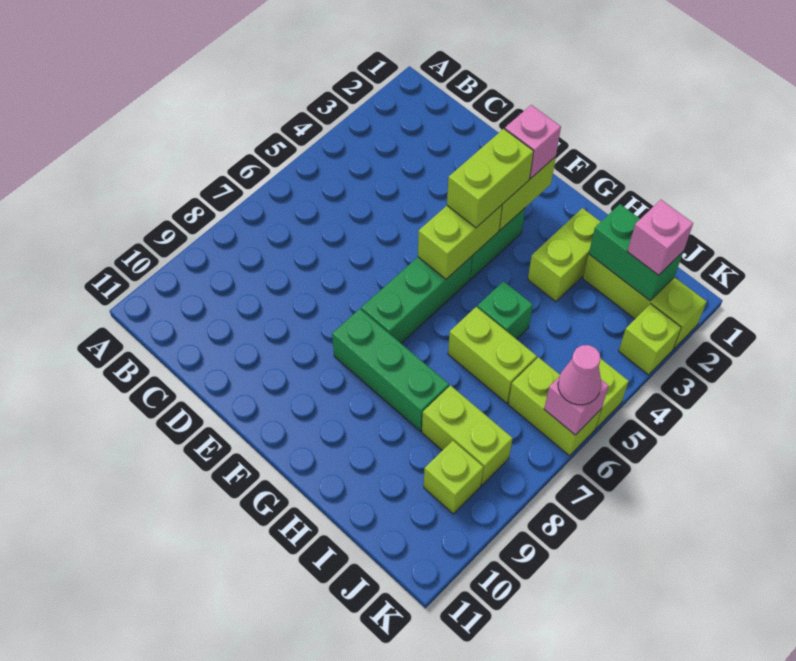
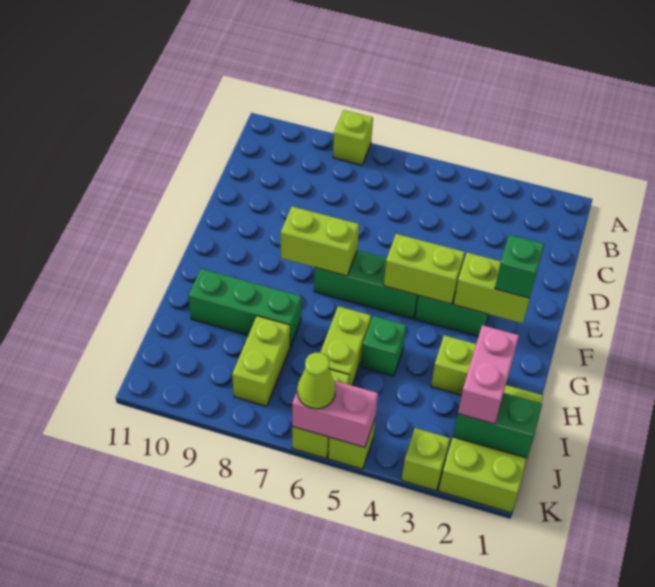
pink 1x1 brick [505,105,561,178] -> green 1x1 brick [495,235,544,298]
lime 1x2 brick [447,129,534,228] -> lime 1x2 brick moved to [281,207,359,276]
green 1x3 brick [332,309,449,431] -> green 1x3 brick turned to [188,269,301,347]
lime 1x3 brick [583,254,707,349] -> lime 2x3 brick [439,385,543,513]
green 1x2 brick [589,204,683,301] -> green 1x2 brick turned to [453,393,542,458]
pink 1x1 brick [627,200,693,275] -> pink 1x2 brick [458,325,519,424]
lime 1x1 brick [424,441,483,514] -> lime 1x1 brick moved to [333,110,373,165]
pink 1x1 brick [544,376,609,435] -> pink 1x2 brick [292,381,378,447]
pink 1x1 cone [558,345,601,405] -> lime 1x1 cone [297,353,336,409]

